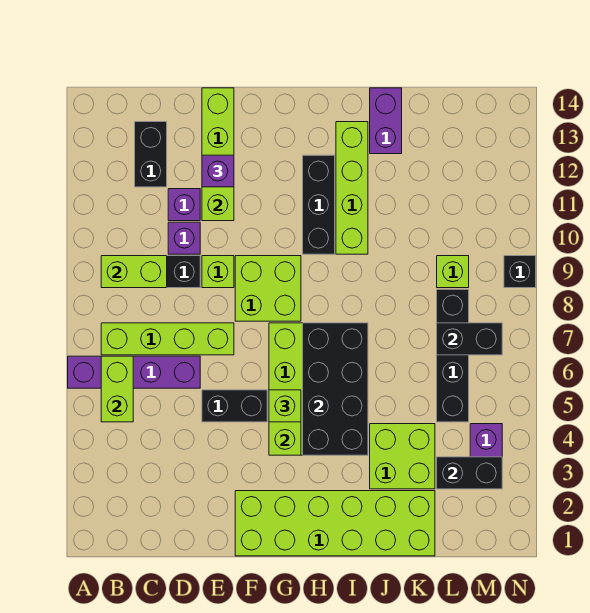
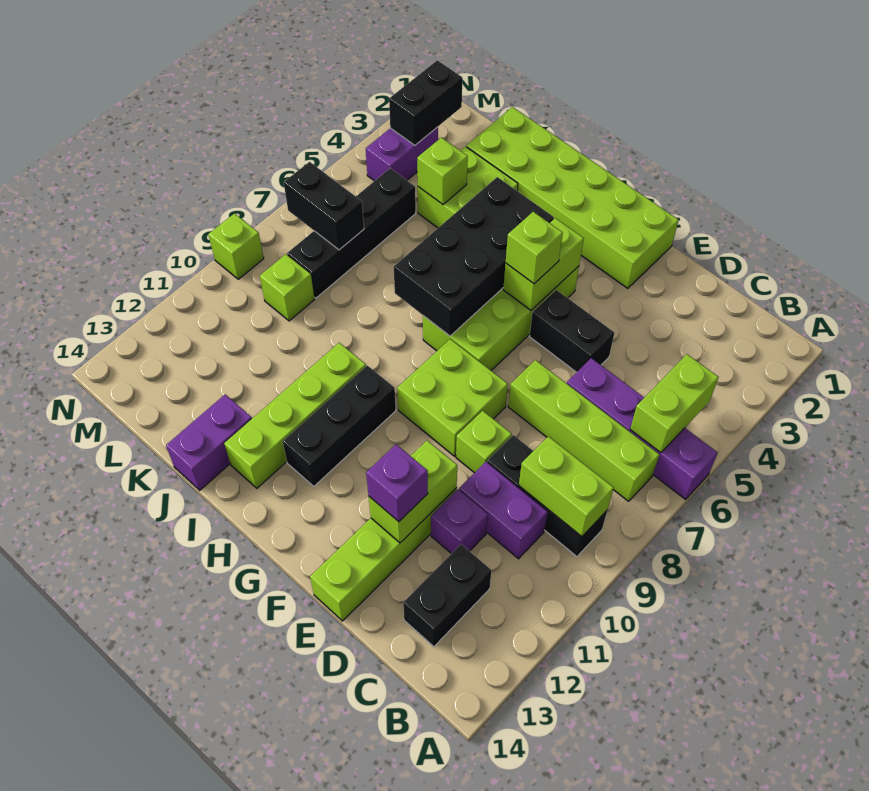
purple 1x1 brick [168,222,200,254] -> purple 1x2 brick [459,462,548,559]
none -> lime 1x1 brick [417,138,468,204]
black 1x2 brick [437,457,502,489] -> black 1x2 brick turned to [389,60,462,145]
black 1x1 brick [504,256,536,288] -> lime 1x1 brick [208,214,264,279]

